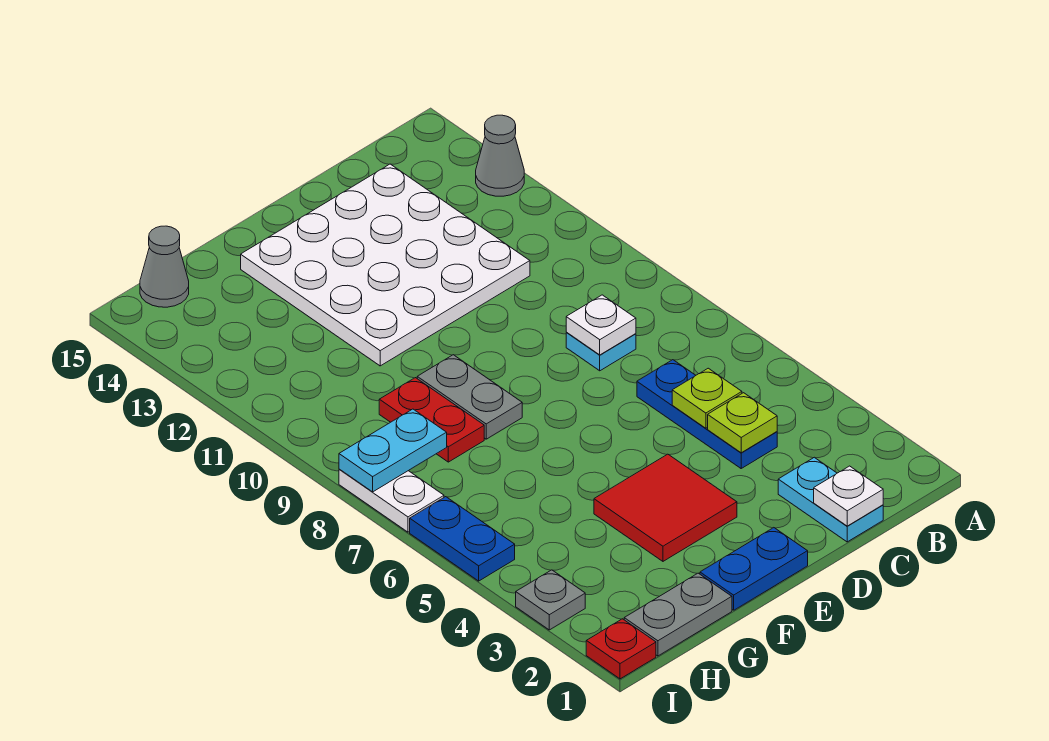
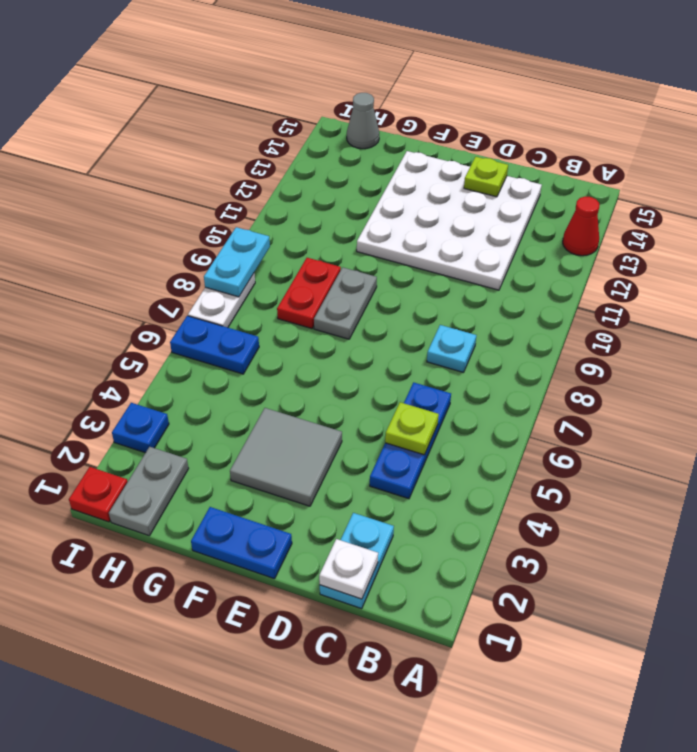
grey 1x1 cone [476,115,524,196] -> red 1x1 cone [563,196,599,256]
lime 1x1 plate [708,393,777,453] -> lime 1x1 plate moved to [464,157,508,197]
white 1x1 plate [566,295,636,355] -> none
red 2x2 tile [594,454,737,561] -> grey 2x2 tile [230,408,342,506]
grey 1x2 plate [624,573,732,656] -> grey 1x2 plate turned to [109,447,189,536]
cyan 1x2 plate [339,409,447,492] -> cyan 1x2 plate turned to [204,227,270,297]
grey 1x1 plate [516,570,585,630] -> blue 1x1 plate [112,403,169,453]
blue 1x2 plate [410,497,515,581] -> blue 1x2 plate turned to [170,316,259,374]

